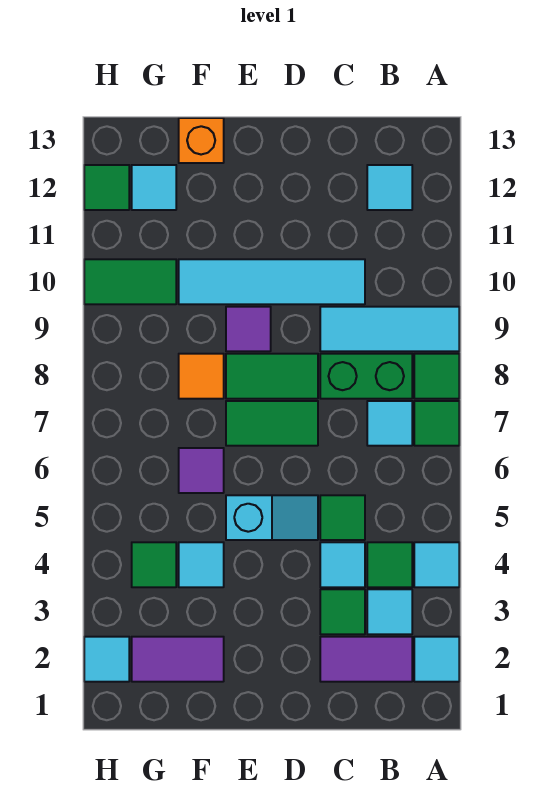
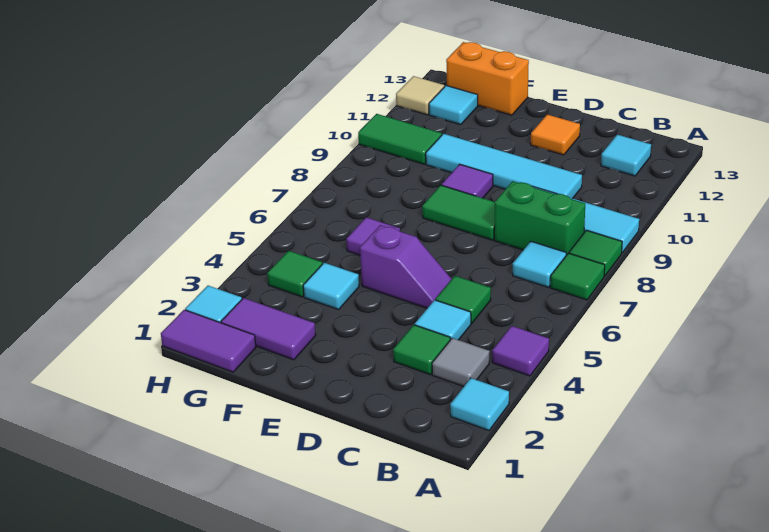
cyan 1x1 tile [414,542,459,587] -> purple 1x1 tile [492,326,549,376]
purple 1x2 tile [320,637,412,682] -> purple 1x2 tile moved to [161,310,256,372]
cyan 1x1 tile [367,589,412,634] -> grey 1x1 tile [432,338,490,387]
green 1x1 tile [367,542,412,587] -> none
cyan 1x2 slope [226,495,318,540] -> purple 1x2 slope [360,225,452,308]
green 1x2 tile [226,401,318,446] -> none
orange 1x1 tile [179,354,224,399] -> orange 1x1 tile moved to [531,115,580,155]
orange 1x1 brick [179,118,224,163] -> orange 1x2 brick [446,42,529,115]
green 1x1 tile [84,165,129,210] -> tan 1x1 tile [396,76,444,115]

